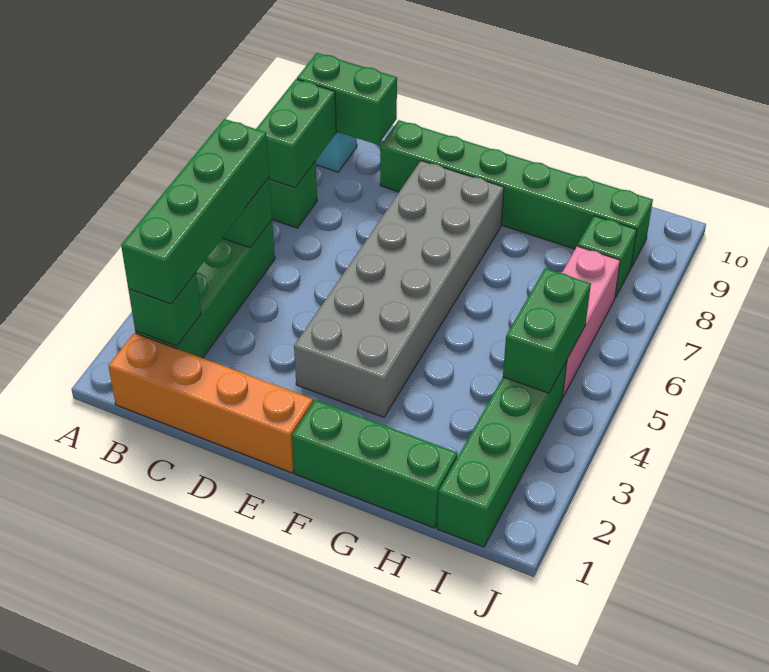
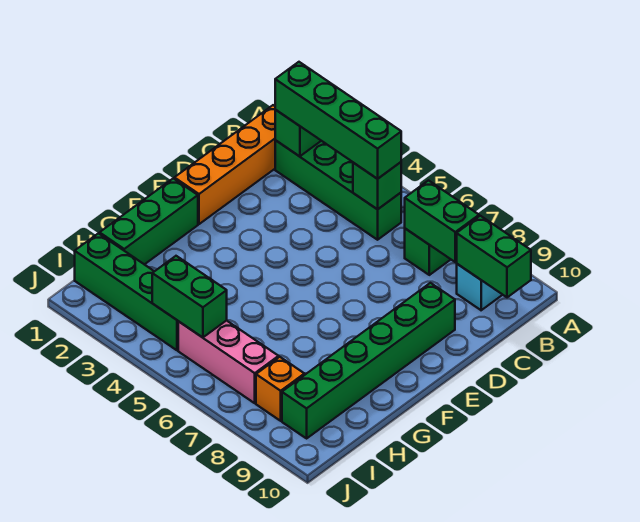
green 1x2 brick [297,53,397,145] -> green 1x2 brick turned to [457,216,531,297]
grey 2x6 brick [294,161,504,417] -> none
green 1x1 brick [578,216,637,298] -> orange 1x1 brick [256,357,304,421]

